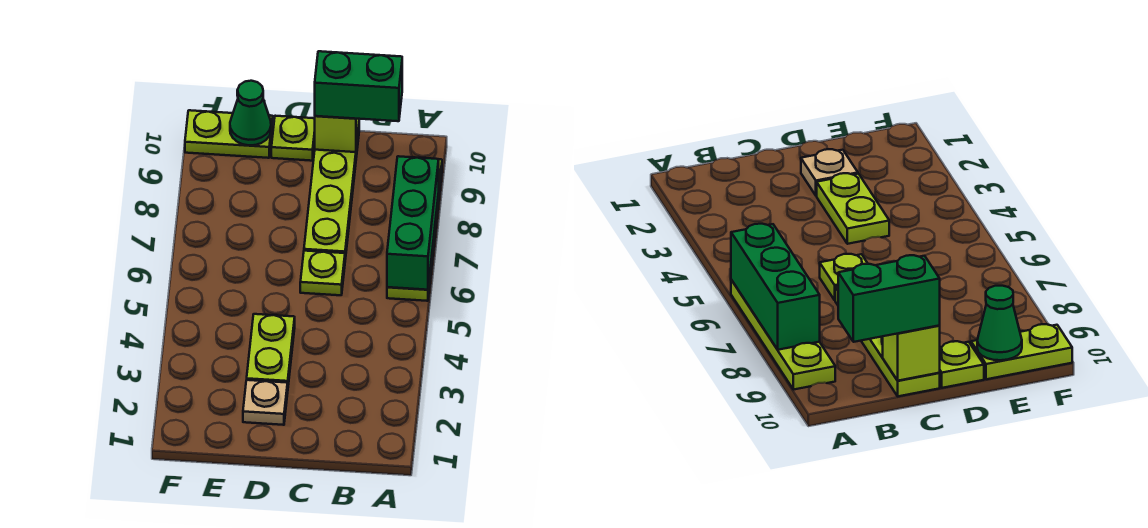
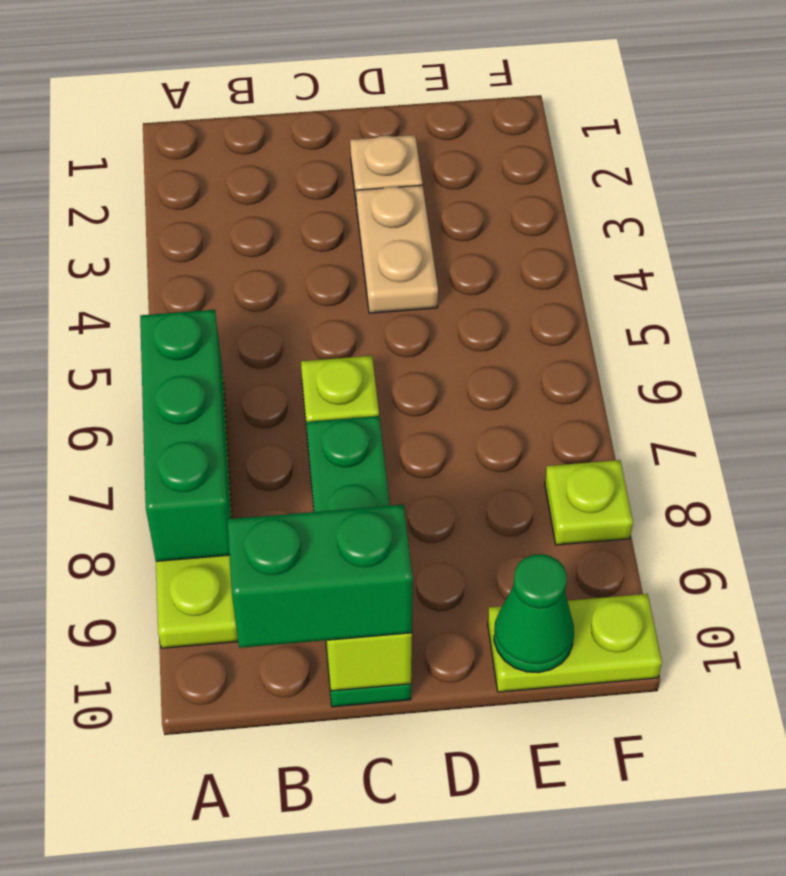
lime 1x4 plate [304,127,359,259] -> green 1x4 plate [306,416,411,707]
lime 1x2 plate [247,314,295,385] -> tan 1x2 plate [356,185,438,313]
lime 1x1 plate [271,116,315,161] -> lime 1x1 plate moved to [545,460,633,545]

